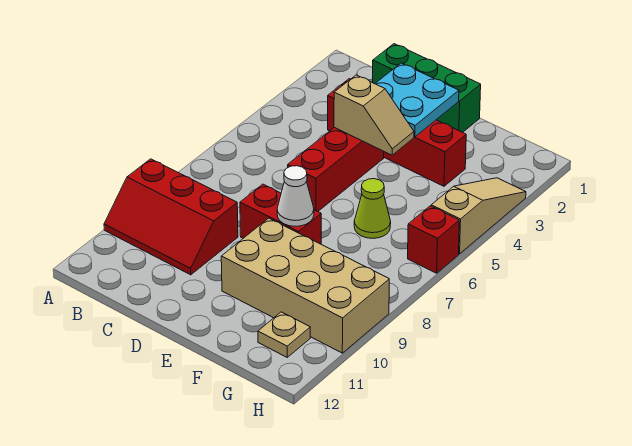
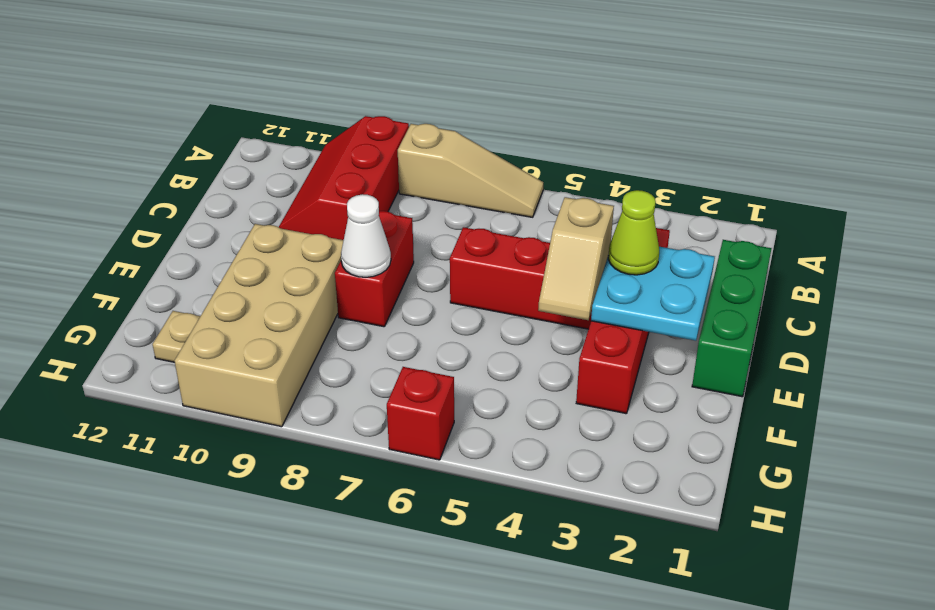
lime 1x1 cone [354,179,391,238] -> lime 1x1 cone moved to [608,190,659,275]
tan 1x3 slope [431,178,526,254] -> tan 1x3 slope moved to [398,124,543,217]

